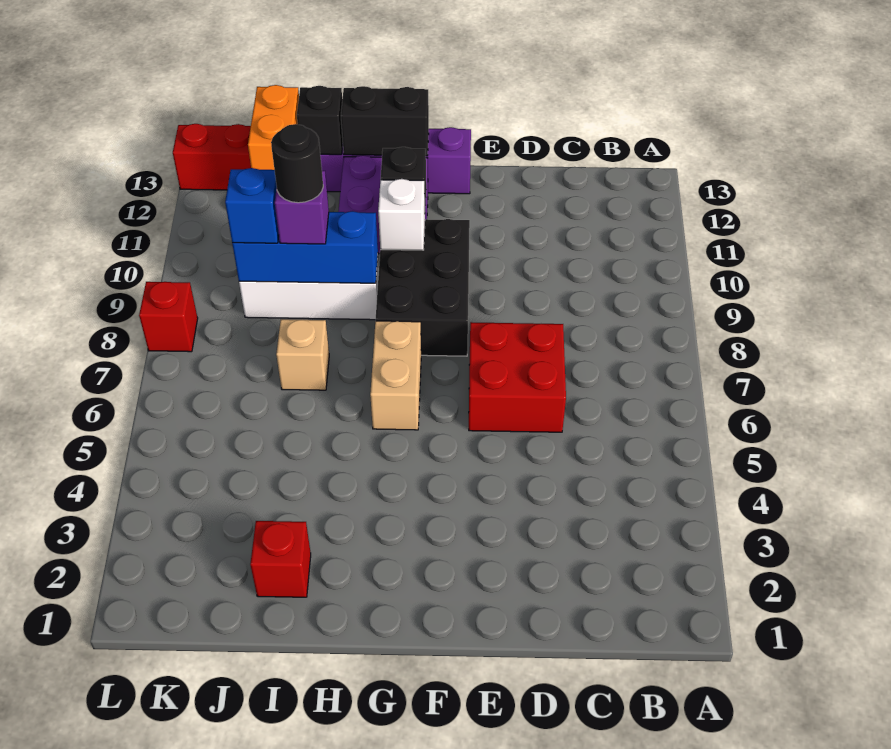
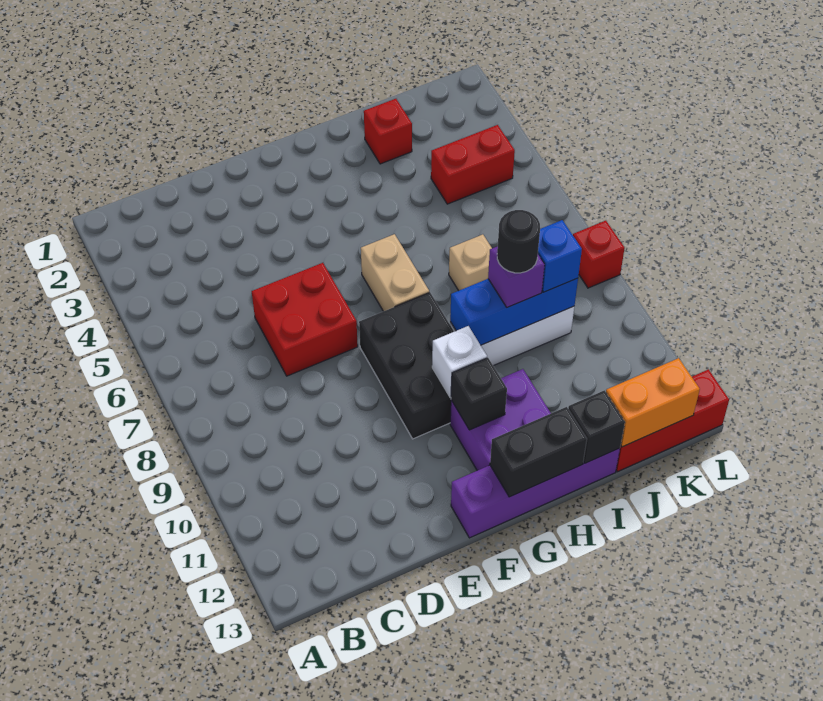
none -> red 1x2 brick [431,125,515,204]
orange 1x2 brick [248,85,299,170] -> orange 1x2 brick turned to [606,358,700,447]

